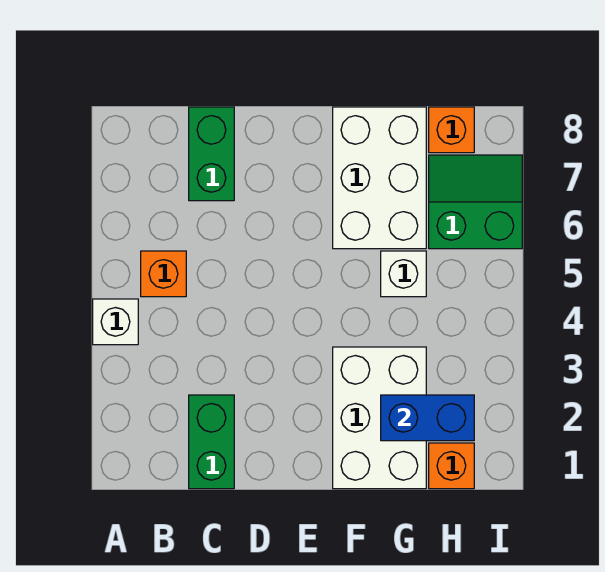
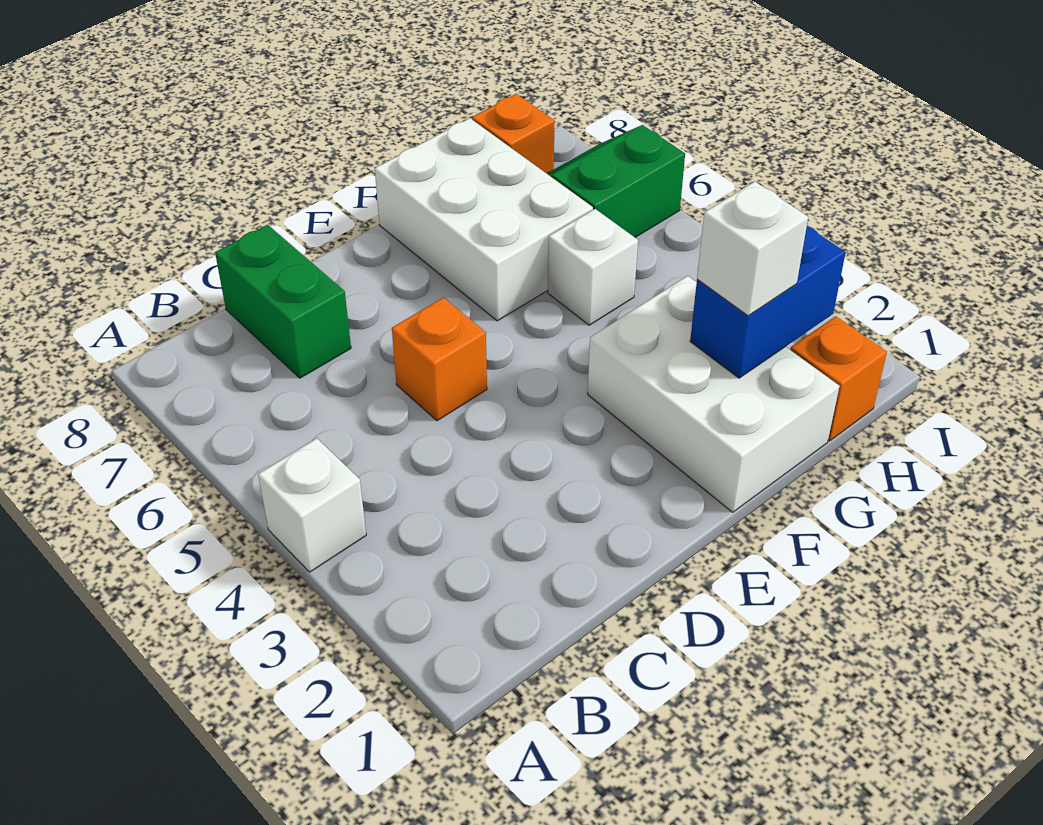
orange 1x1 brick [141,251,186,297] -> orange 1x1 brick moved to [392,298,487,421]
green 1x2 brick [189,395,234,489] -> none
none -> white 1x1 brick [697,181,808,316]

